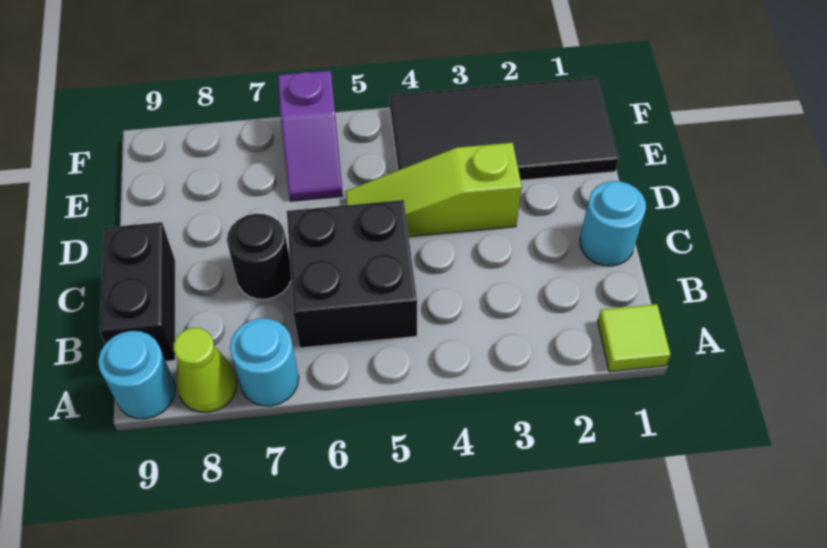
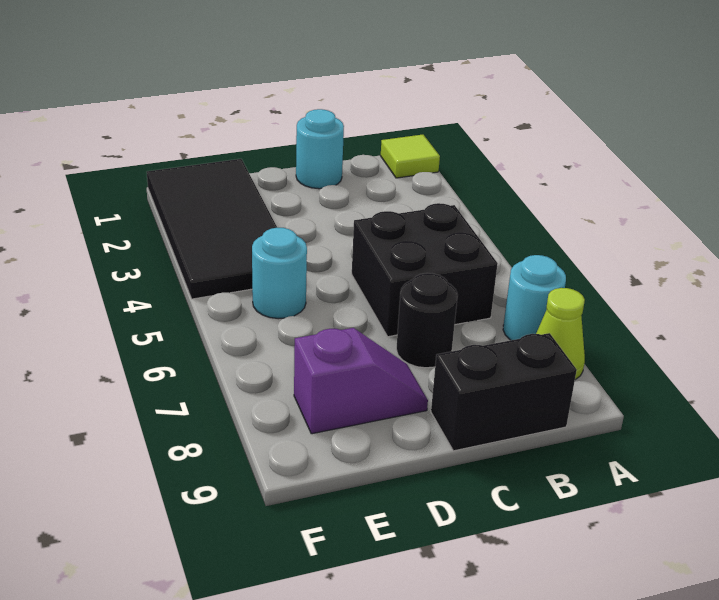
cyan 1x1 round brick [98,331,175,419] -> cyan 1x1 round brick moved to [252,228,307,319]
lime 1x3 slope [345,143,522,237] -> none
purple 1x2 slope [278,70,343,201] -> purple 1x2 slope moved to [294,328,428,434]

